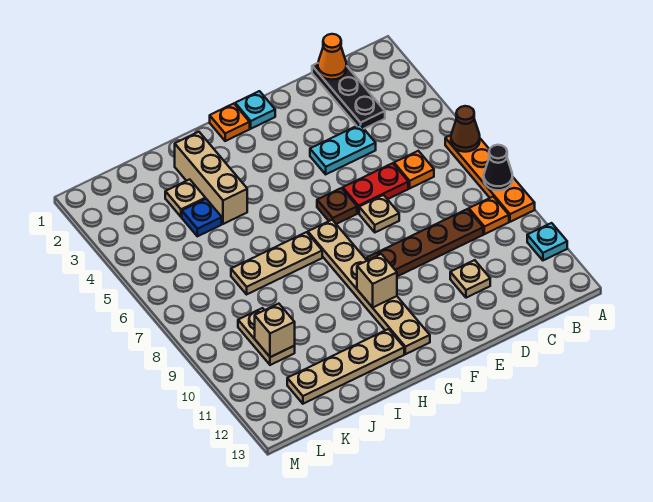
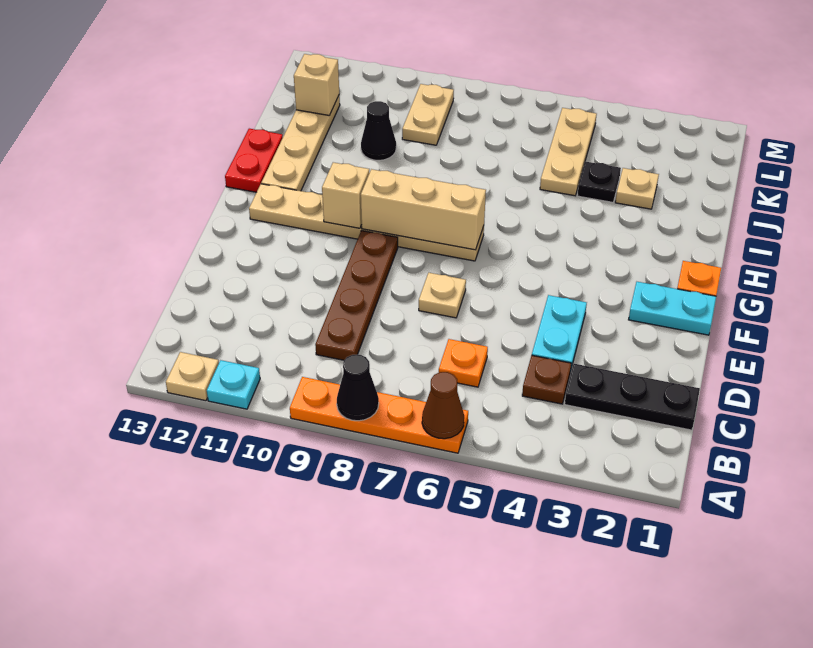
orange 1x1 plate [469,197,509,234] -> none
orange 1x1 cone [318,34,347,80] -> none
red 1x2 plate [343,163,408,213] -> red 1x2 plate moved to [225,129,283,192]
tan 1x1 plate [450,260,490,298] -> tan 1x1 plate moved to [166,352,219,401]
cyan 1x1 plate [235,91,275,129] -> cyan 1x2 plate [629,282,716,335]
brown 1x1 plate [317,188,357,224] -> brown 1x1 plate moved to [522,355,571,404]
tan 1x3 plate [231,232,322,294] -> tan 1x3 plate moved to [540,108,597,196]
tan 1x3 brick [175,132,247,224] -> tan 1x3 brick moved to [361,169,486,250]
blue 1x1 plate [182,199,222,236] -> black 1x1 plate [577,162,621,202]
none -> black 1x1 cone [361,101,396,160]
tan 1x2 plate [238,308,295,365] -> tan 1x2 plate turned to [402,84,454,145]
tan 1x1 brick [255,304,295,357] -> tan 1x1 brick moved to [294,54,339,115]

